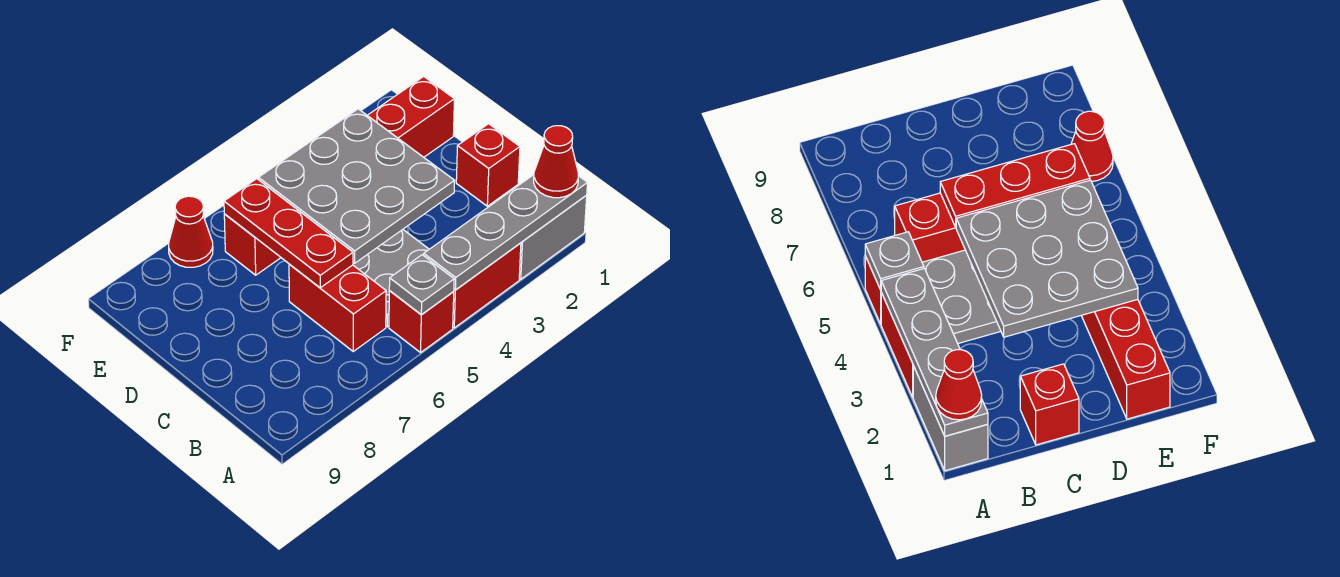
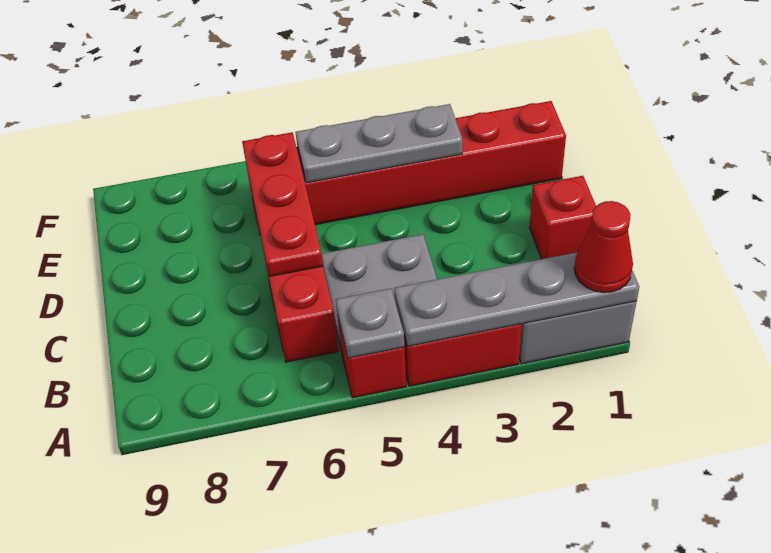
grey 3x3 plate [258,109,455,263] -> grey 1x3 plate [295,104,463,183]
red 1x1 cone [169,196,213,267] -> none

